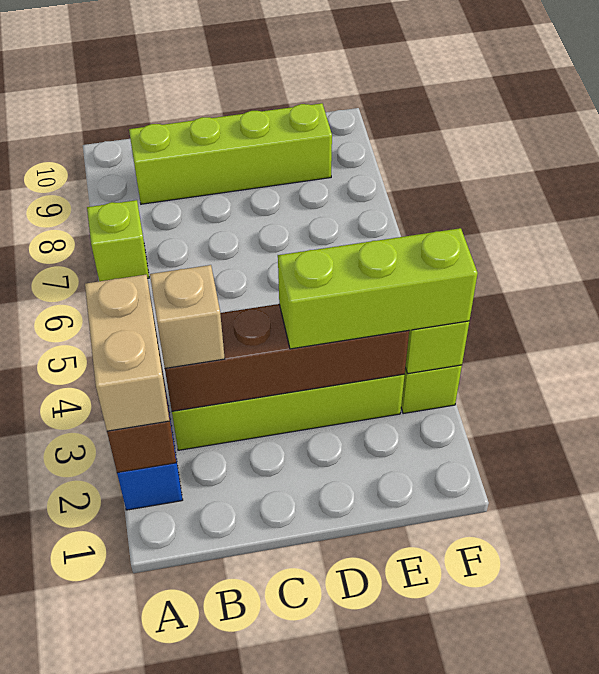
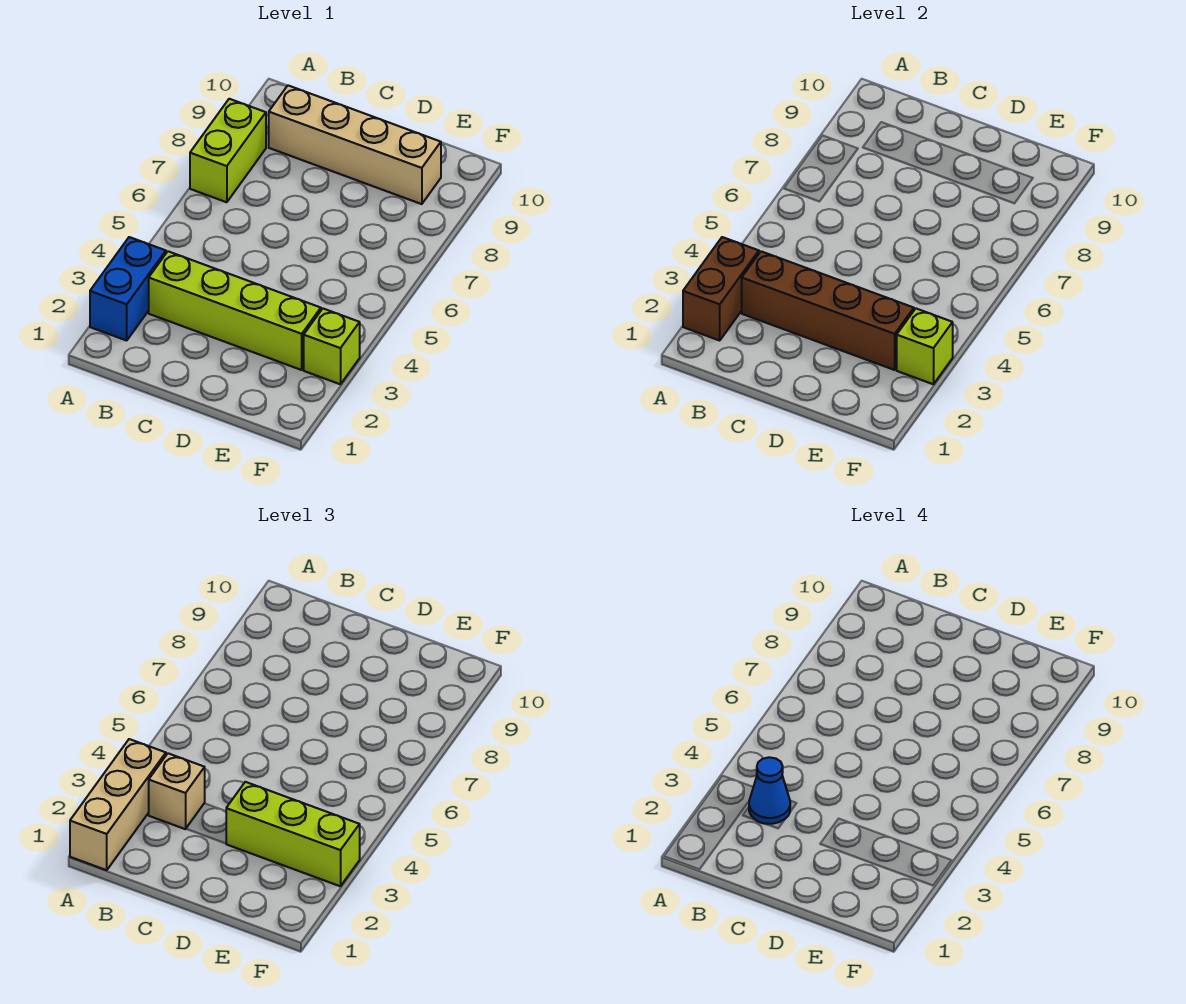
tan 1x2 brick [85,275,169,431] -> tan 1x3 brick [70,739,166,870]
lime 1x1 brick [87,200,149,281] -> lime 1x2 brick [190,99,266,202]
none -> blue 1x1 cone [749,757,790,824]
lime 1x4 brick [129,103,332,204] -> tan 1x4 brick [269,86,441,204]

